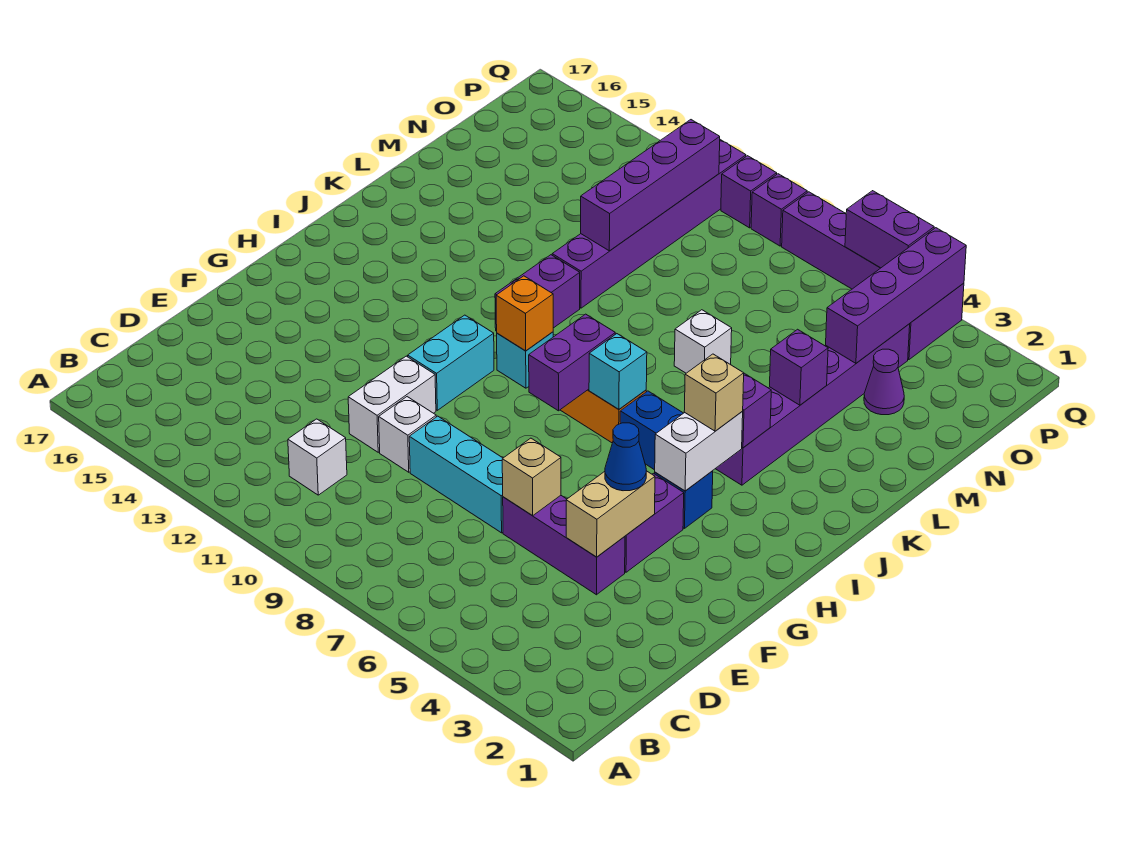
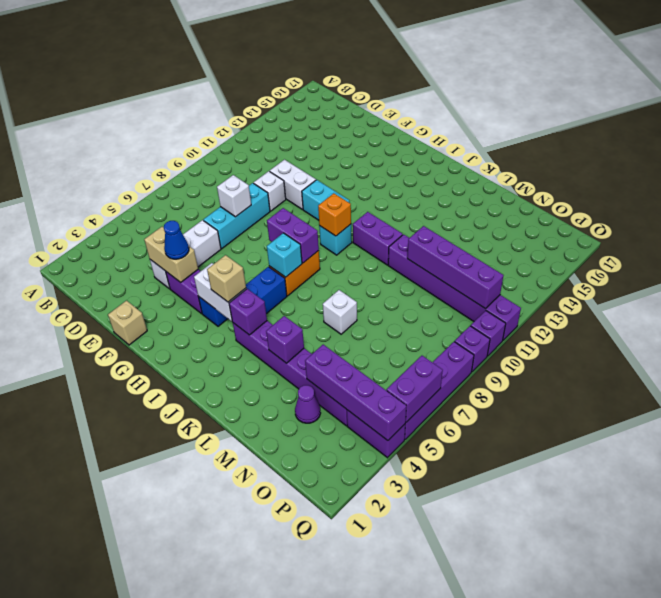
white 1x1 brick [288,419,347,495] -> white 1x1 brick moved to [217,175,251,217]
purple 1x3 brick [503,496,625,595] -> white 1x3 brick [150,220,221,289]
tan 1x1 brick [502,438,561,516] -> tan 1x1 brick moved to [108,300,147,345]

